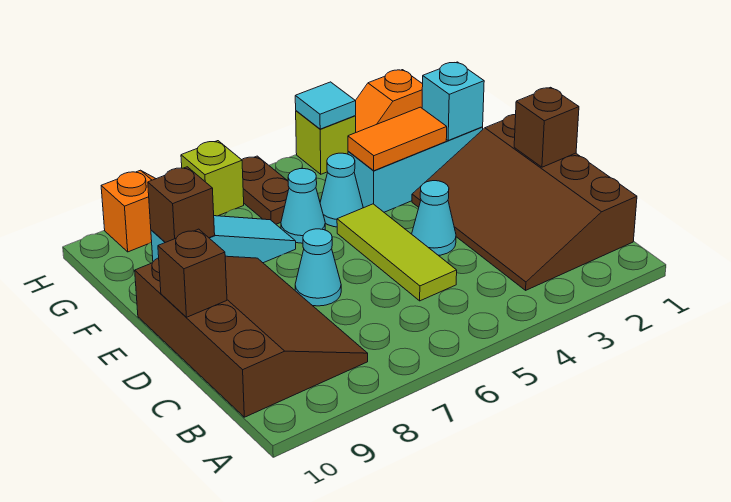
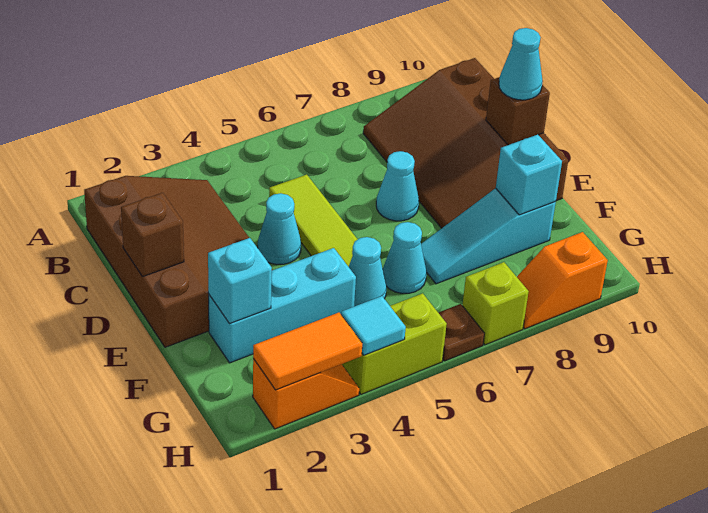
none -> cyan 1x1 cone [499,28,543,100]
orange 1x2 tile [348,107,447,171] -> orange 1x2 tile moved to [253,313,362,390]
brown 1x1 brick [148,167,215,243] -> cyan 1x1 brick [496,135,562,215]
brown 1x2 plate [242,156,289,224] -> brown 1x1 plate [438,304,484,361]
lime 1x1 brick [296,111,356,174] -> lime 1x2 brick [342,293,447,394]

